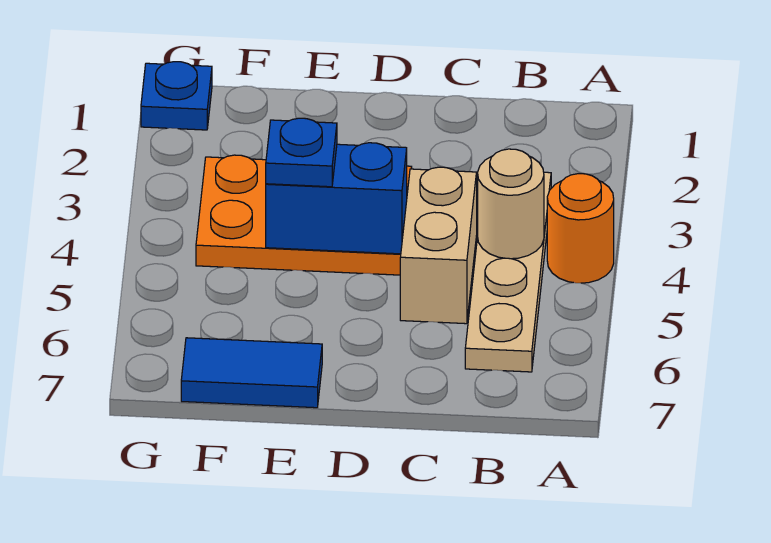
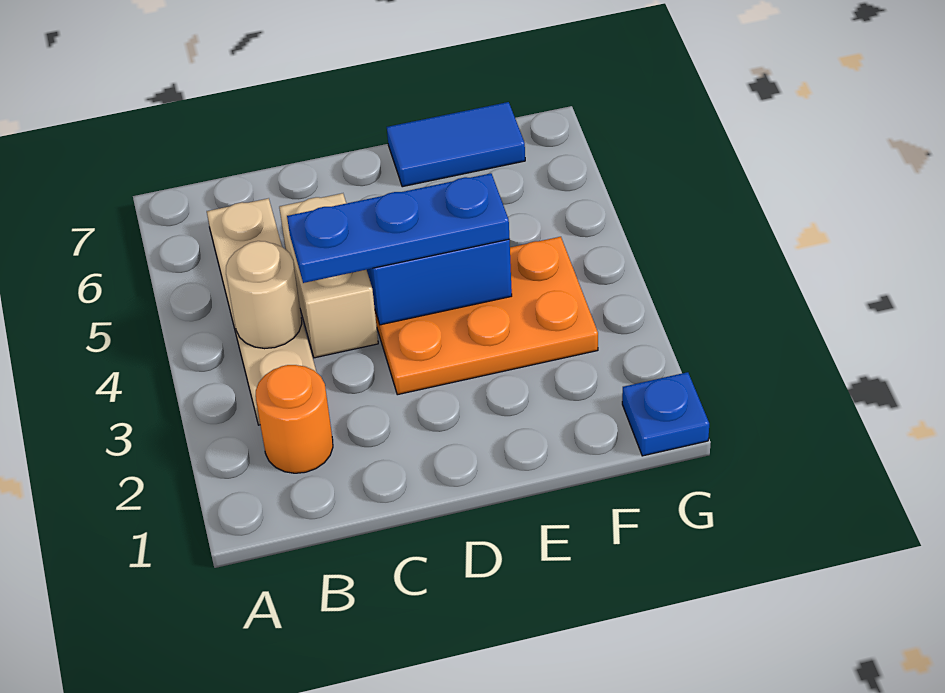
orange 1x1 round brick [547,174,614,283] -> orange 1x1 round brick moved to [256,365,333,473]
blue 1x1 plate [266,118,337,187] -> blue 1x3 plate [287,173,509,283]

